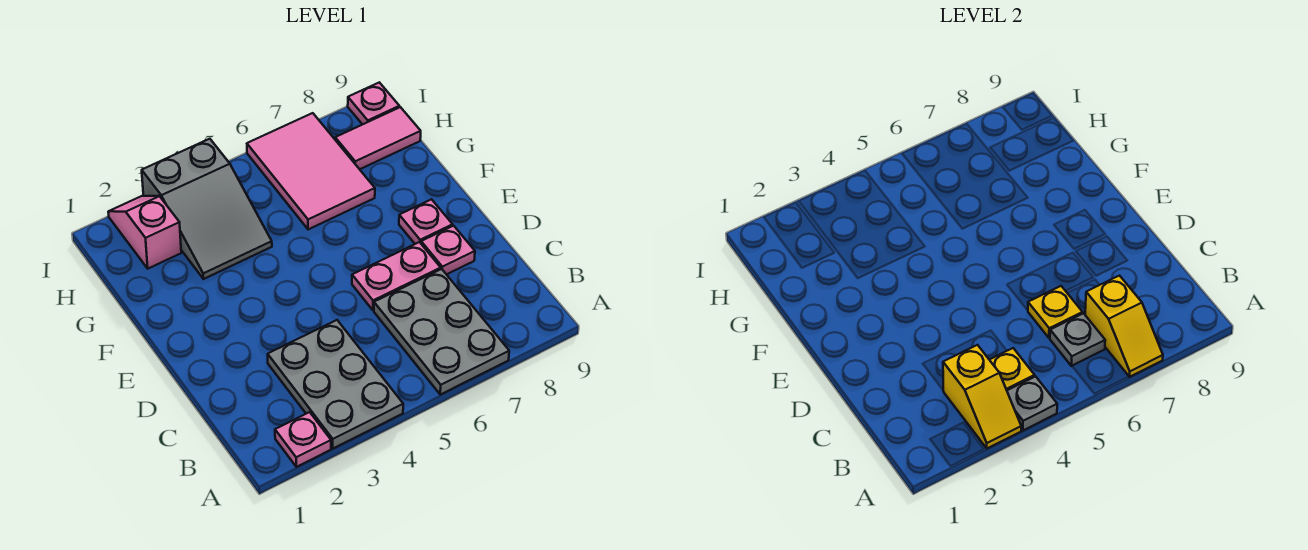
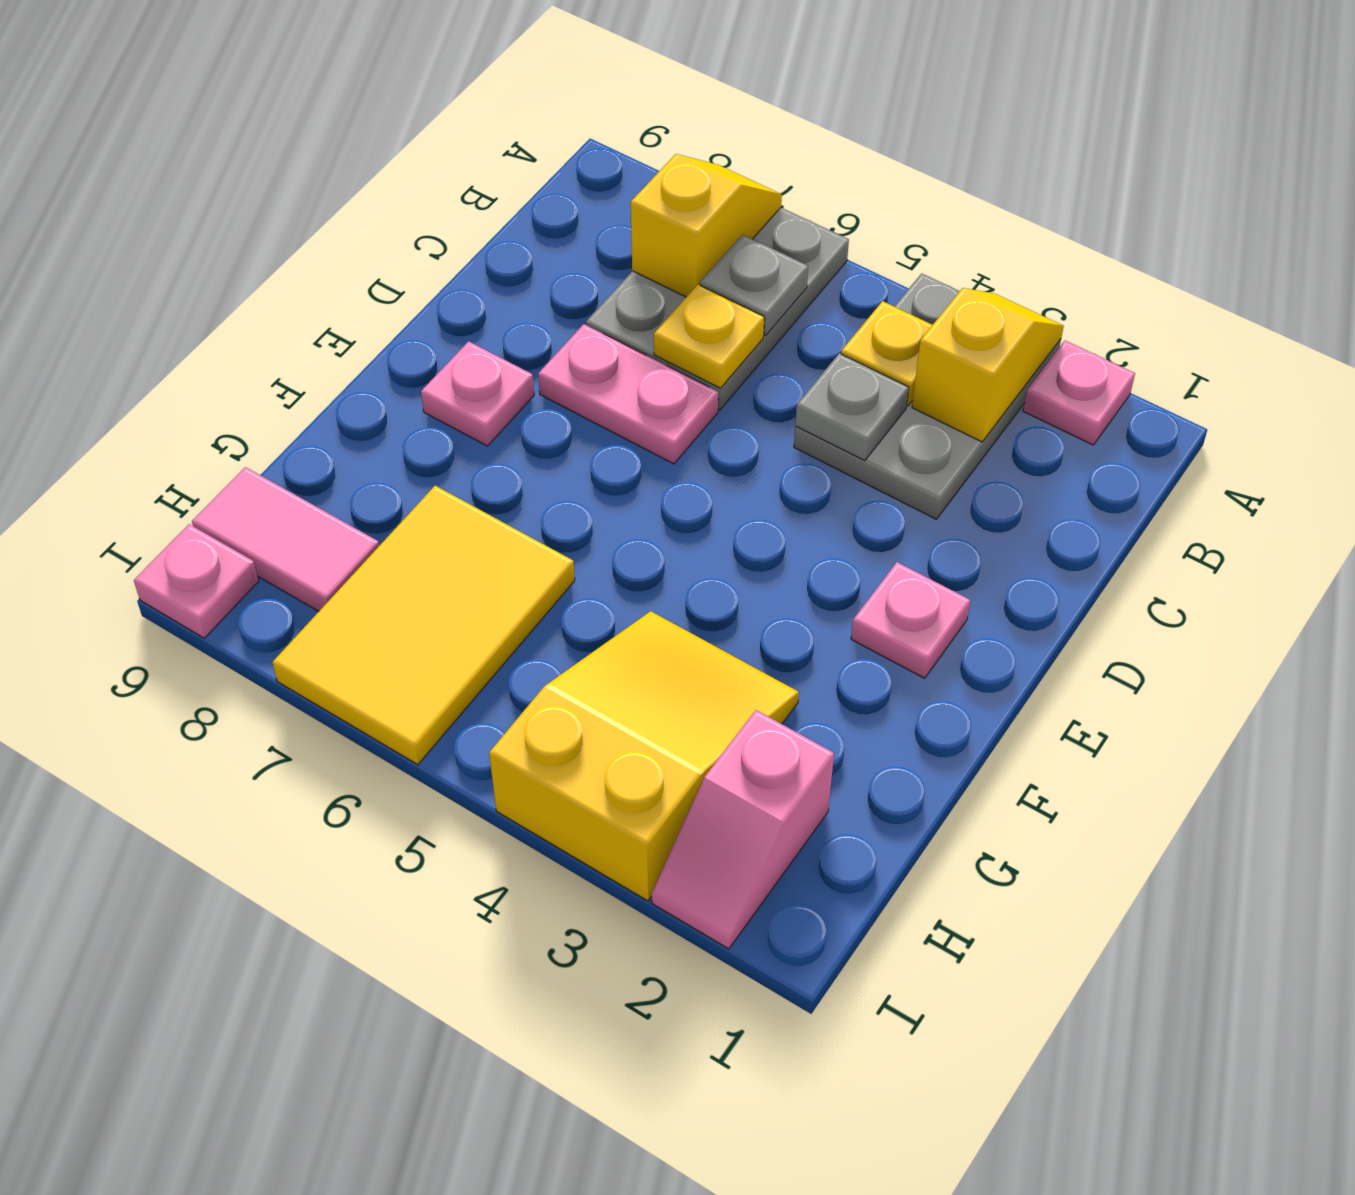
grey 1x1 plate [1007,376,1057,430] -> grey 1x1 plate moved to [795,353,909,461]
pink 1x1 plate [421,226,475,274] -> pink 1x1 plate moved to [851,562,970,678]
grey 2x3 slope [142,139,272,279] -> yellow 2x3 slope [489,611,799,901]
pink 2x3 tile [247,113,375,230] -> yellow 2x3 tile [272,486,575,765]

